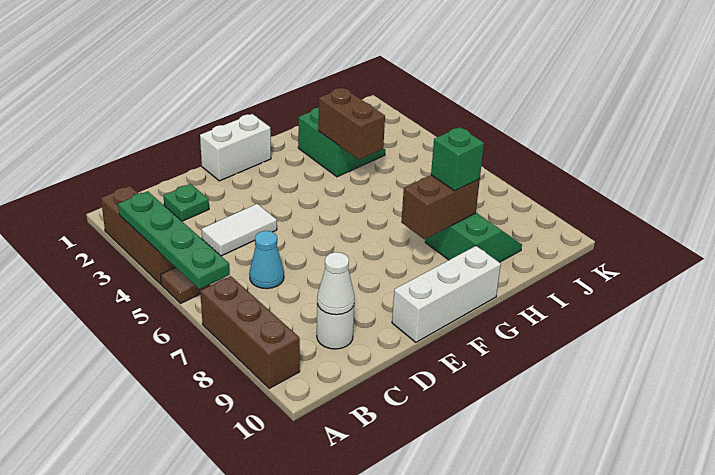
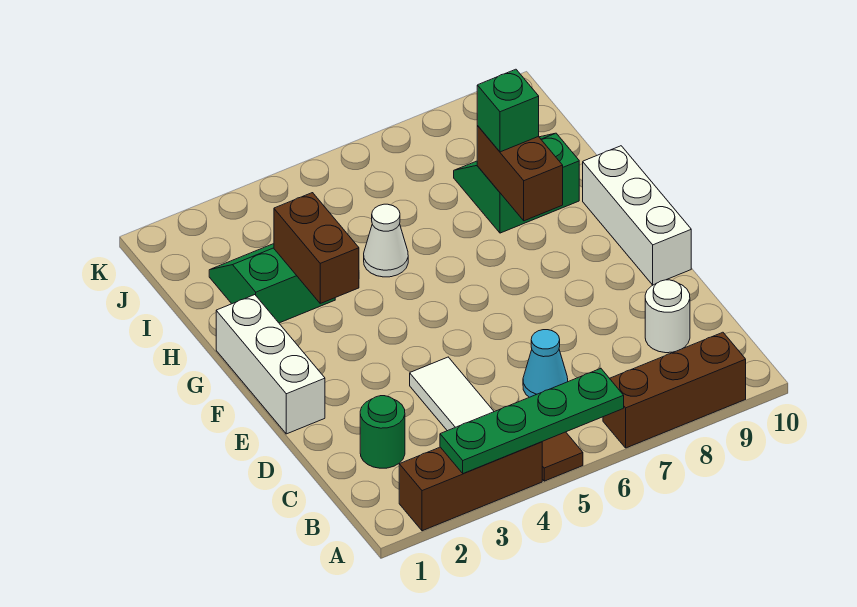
green 1x1 plate [164,184,209,221] -> green 1x1 round brick [360,396,405,468]
white 1x1 cone [317,252,355,315] -> white 1x1 cone moved to [364,204,408,277]
white 1x2 brick [200,114,271,181] -> white 1x3 brick [216,295,325,434]
brown 1x2 brick [318,88,385,160] -> brown 1x2 brick turned to [274,193,359,303]

